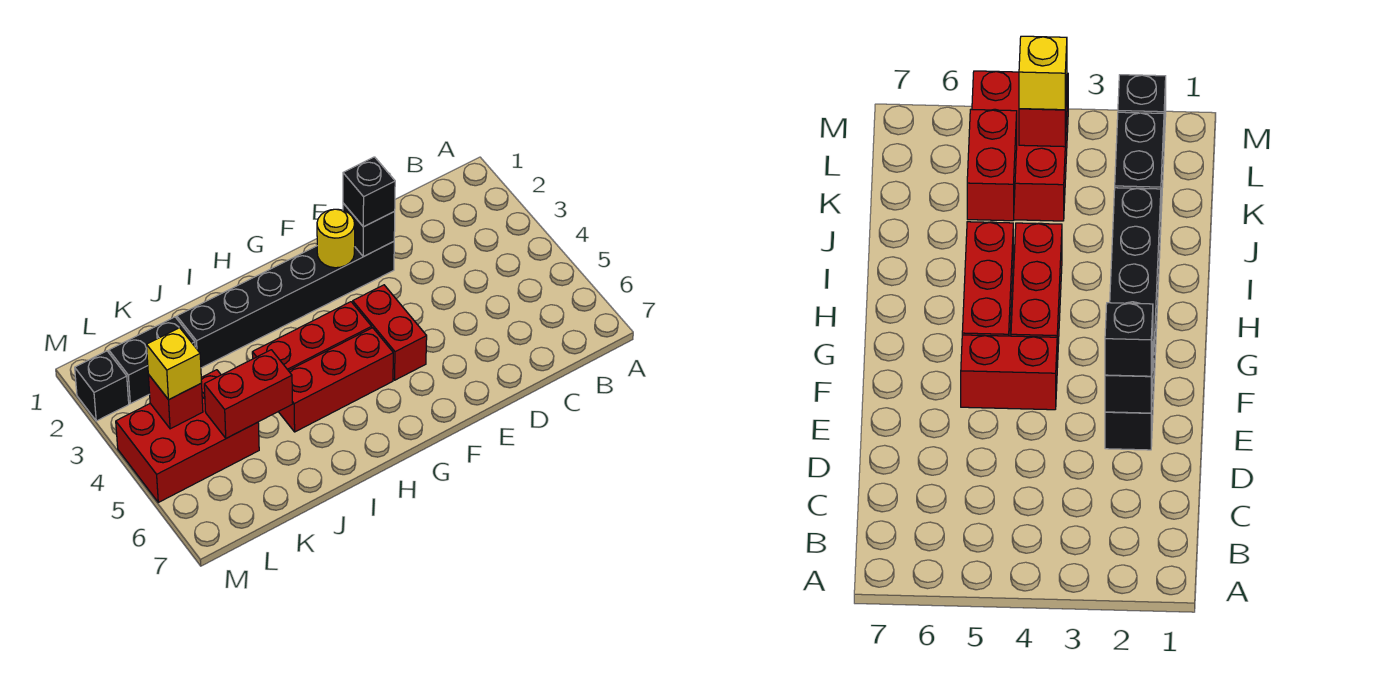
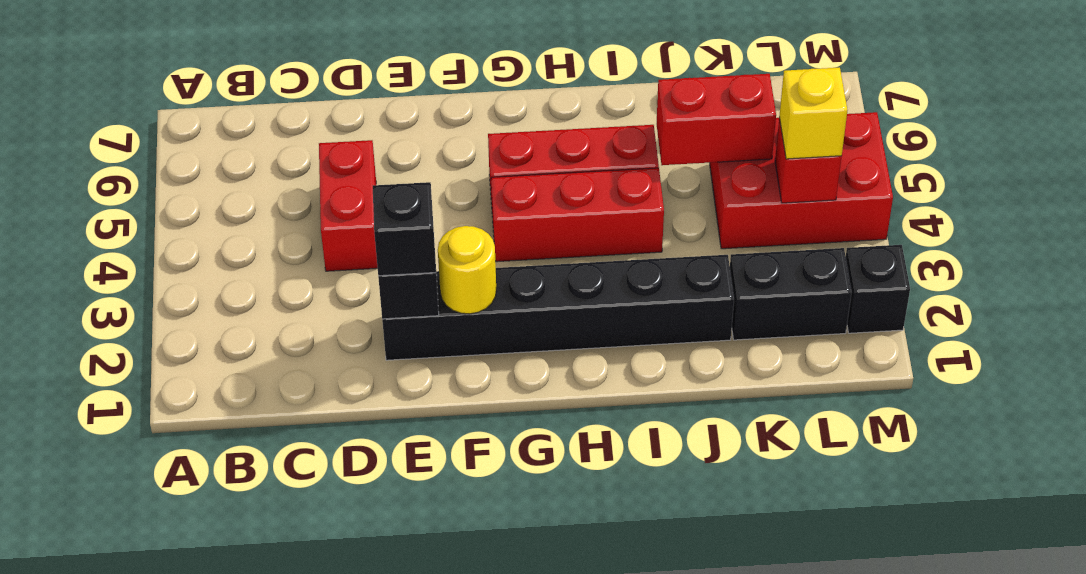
red 1x2 brick [353,285,427,380] -> red 1x2 brick moved to [319,140,378,271]

